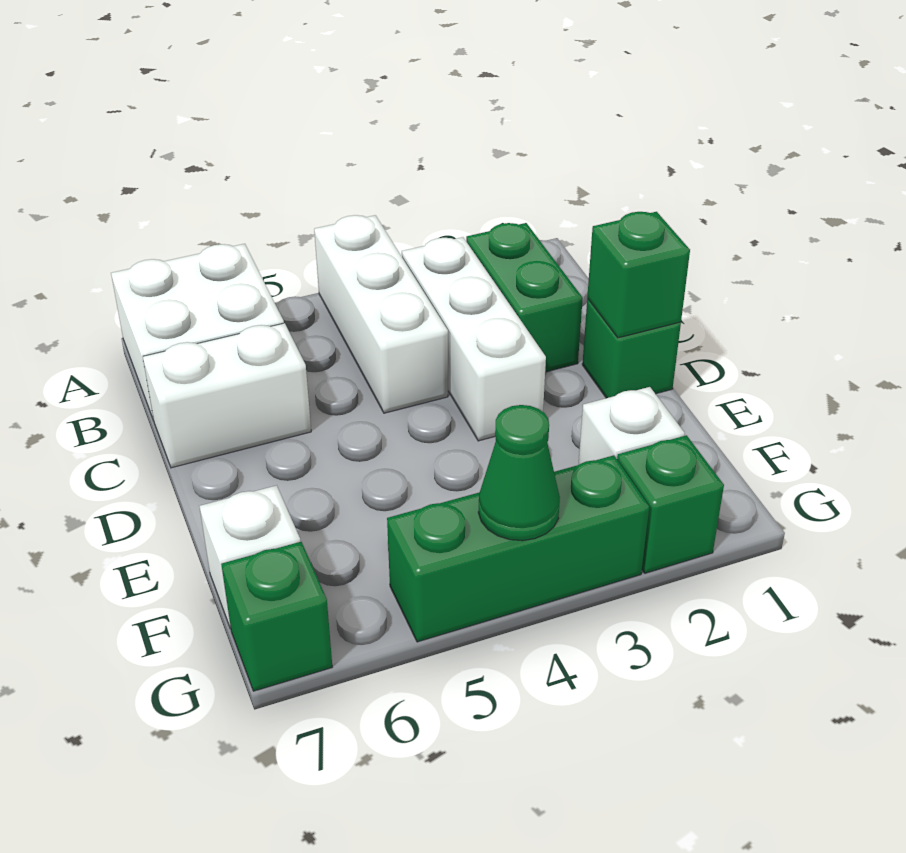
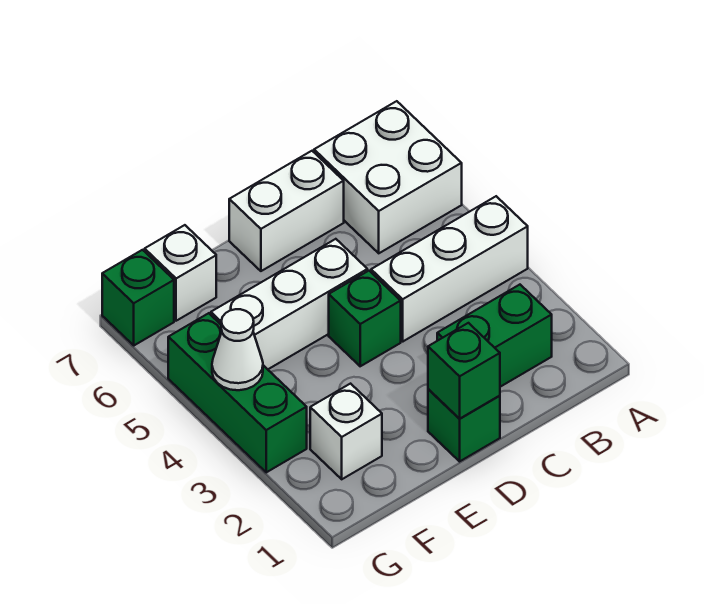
white 1x3 brick [402,237,546,441] -> white 1x3 brick moved to [211,239,367,369]
white 1x2 brick [143,323,311,468] -> white 1x2 brick turned to [229,151,344,271]
green 1x1 brick [617,435,724,573] -> green 1x1 brick moved to [329,271,401,366]
green 1x1 cone [478,405,560,541] -> white 1x1 cone [212,309,263,390]

